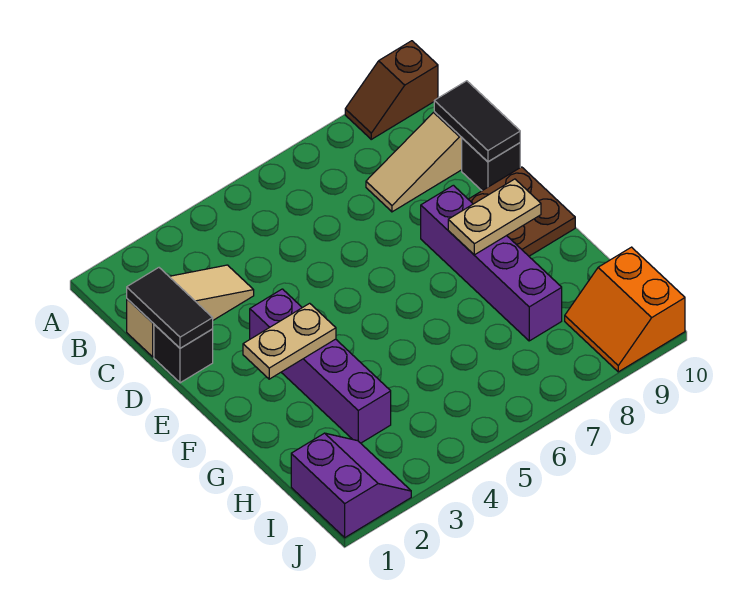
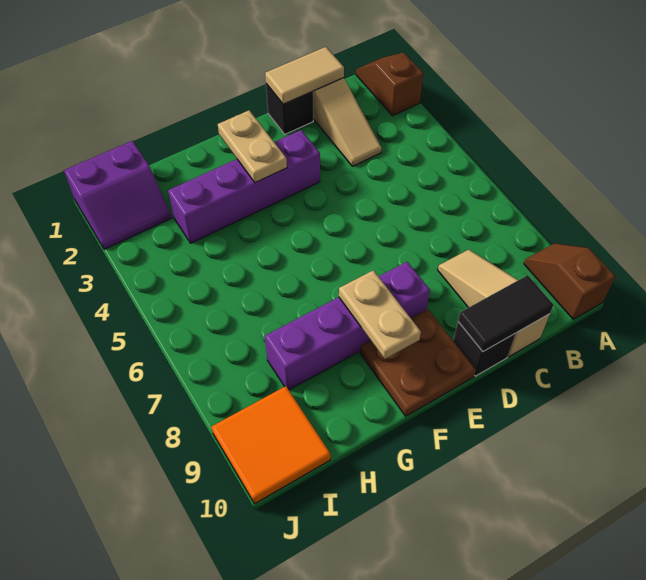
none -> brown 1x2 slope [356,52,423,116]
black 1x2 tile [127,268,213,348] -> tan 1x2 tile [265,47,344,104]
orange 2x2 slope [565,247,685,372] -> orange 2x2 tile [211,386,330,504]

